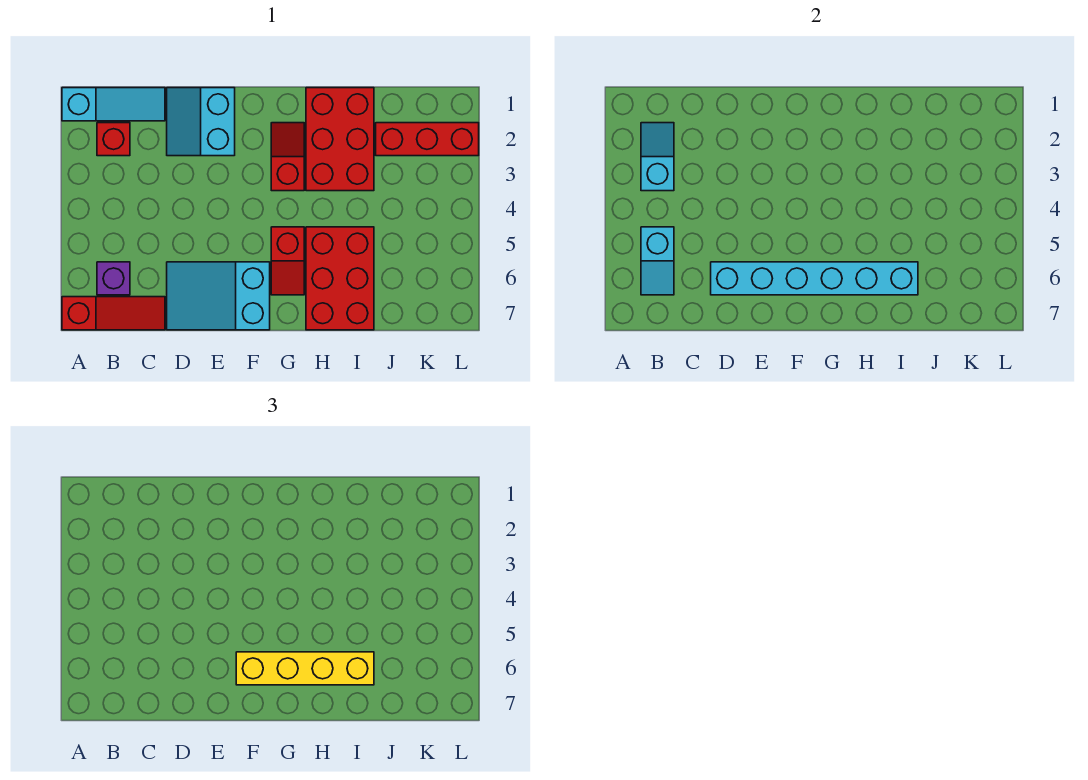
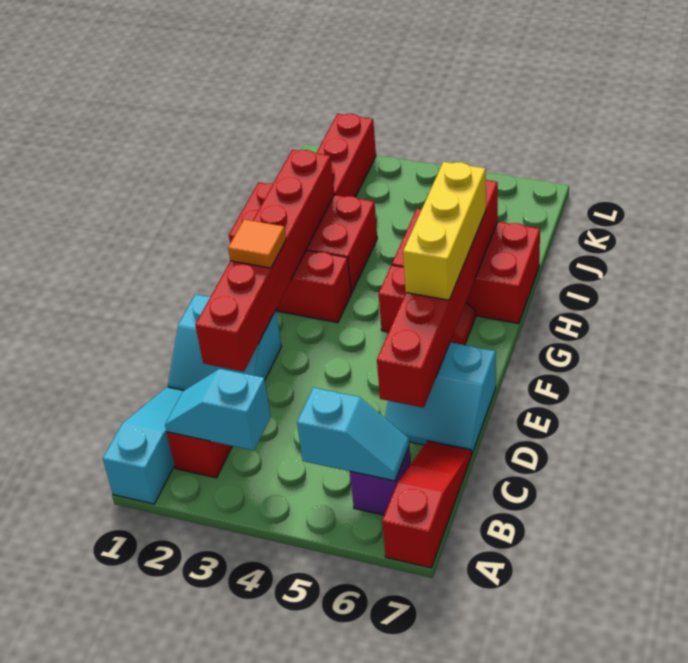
none -> red 1x6 brick [195,150,334,372]
cyan 2x3 slope [167,262,270,330] -> cyan 2x2 slope [385,342,496,455]
cyan 1x6 brick [711,262,918,295] -> red 1x6 brick [377,180,498,408]
none -> orange 1x1 tile [228,219,286,268]
yellow 1x4 brick [236,652,374,685] -> yellow 1x3 brick [403,162,486,300]

